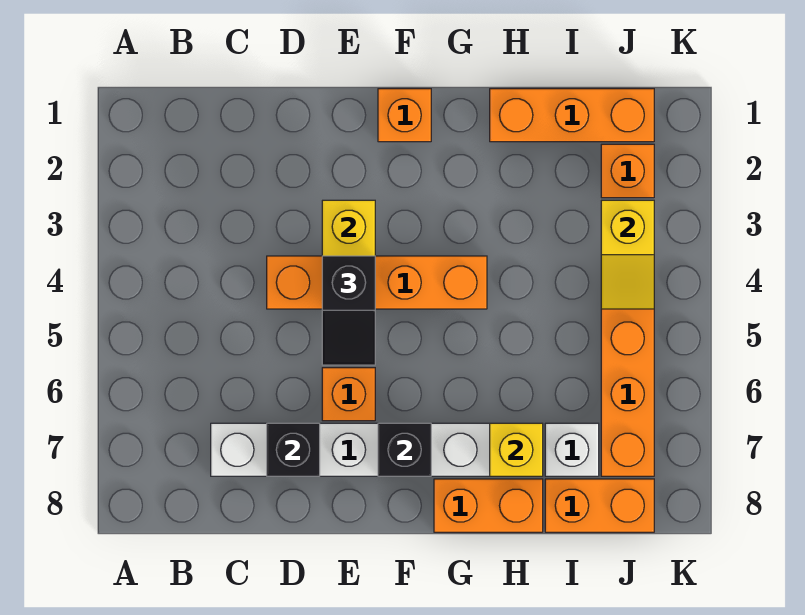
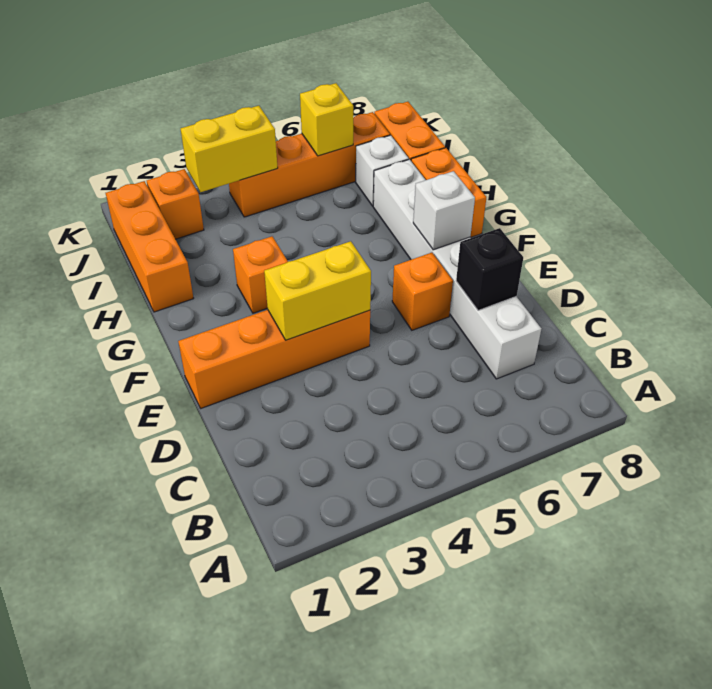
orange 1x4 brick [267,256,487,309] -> orange 1x4 brick turned to [178,310,370,408]
black 1x2 slope [322,256,375,365] -> none
orange 1x1 brick [378,89,431,142] -> orange 1x1 brick moved to [233,236,288,313]
black 1x1 brick [378,423,431,476] -> white 1x1 brick [413,171,475,250]
yellow 1x1 brick [490,423,543,476] -> yellow 1x1 brick moved to [300,83,353,156]
yellow 1x2 slope [601,200,654,309] -> yellow 1x2 brick [181,106,278,192]

